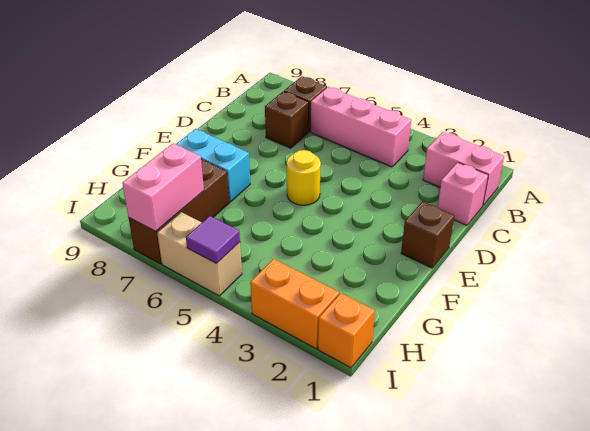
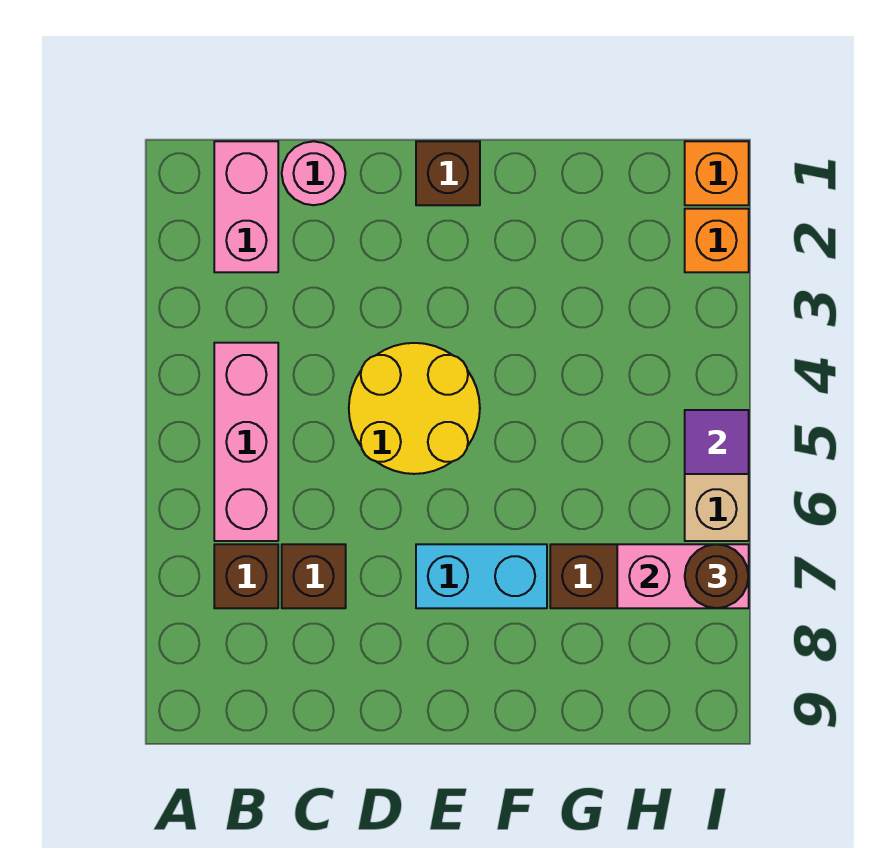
pink 1x1 brick [438,162,488,225] -> pink 1x1 round brick [282,141,346,205]
yellow 1x1 round brick [287,150,321,205] -> yellow 2x2 round brick [349,343,480,474]
cyan 1x2 brick [176,129,250,202] -> cyan 1x2 brick turned to [416,544,547,608]
orange 1x2 brick [250,259,339,349] -> orange 1x1 brick [685,209,749,272]
none -> brown 1x1 round brick [685,544,748,608]

